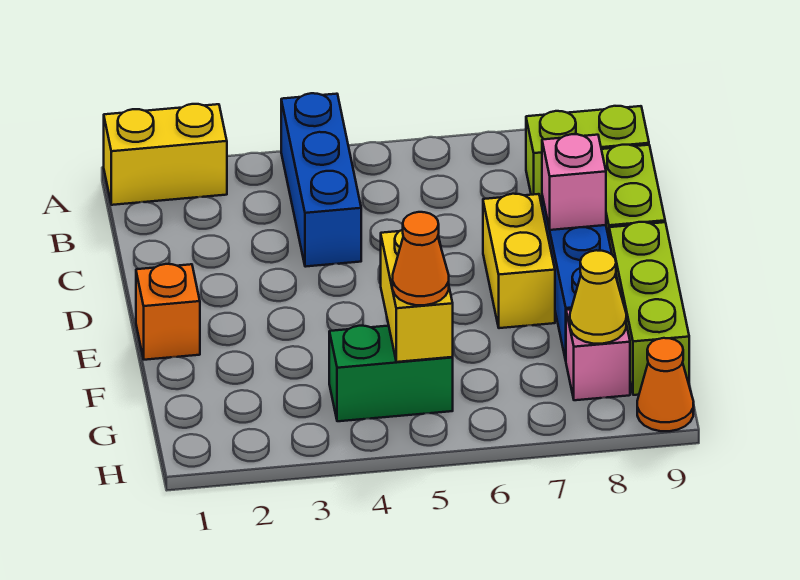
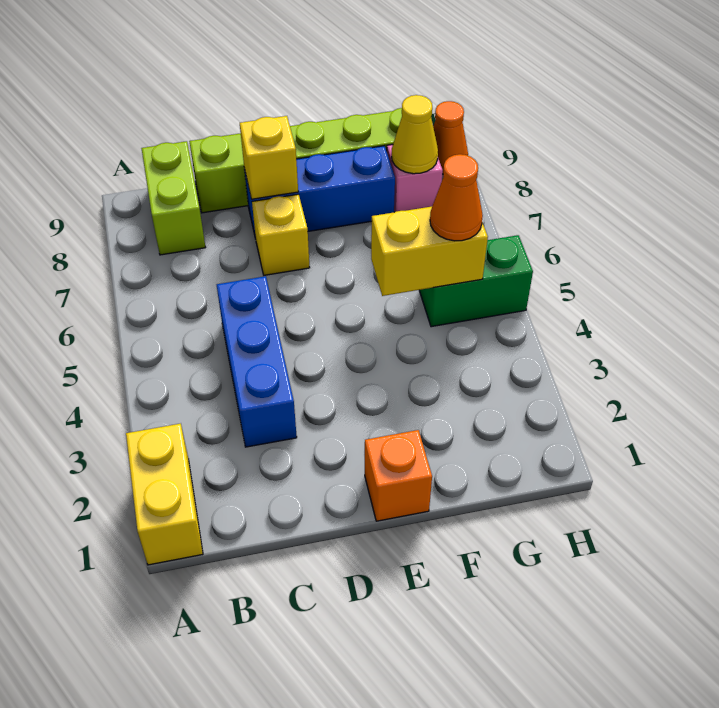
blue 1x3 brick [281,93,361,267] -> blue 1x3 brick turned to [217,276,297,447]
yellow 1x2 brick [483,194,555,328] -> yellow 1x1 brick [252,194,310,275]
pink 1x1 brick [542,134,606,230] -> yellow 1x1 brick [240,116,298,199]
green 1x2 brick [329,326,453,421] -> green 1x2 brick turned to [419,235,533,327]

